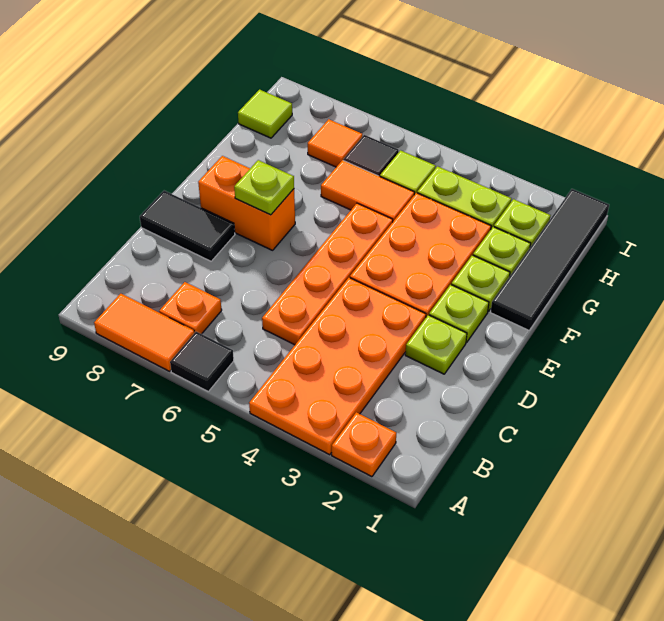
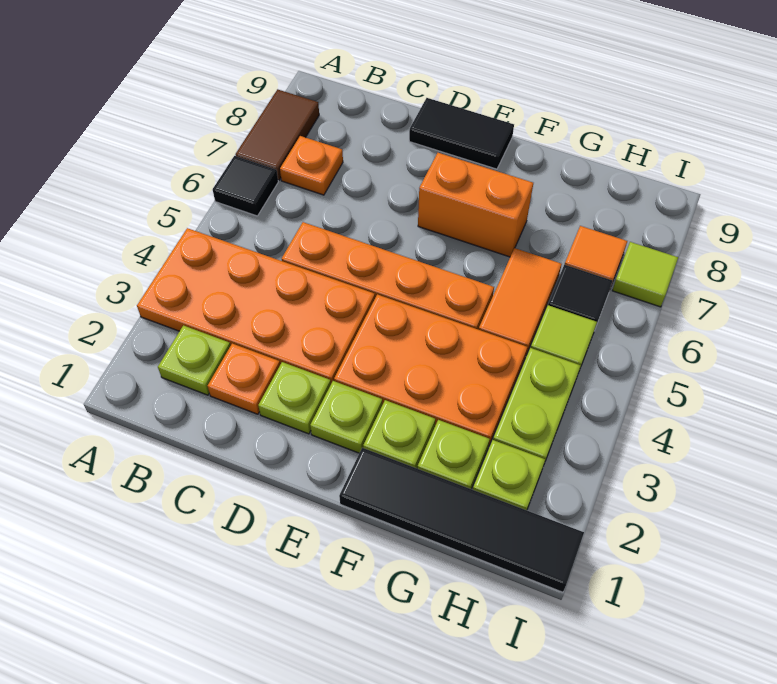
orange 1x1 plate [332,412,396,477] -> orange 1x1 plate moved to [208,344,280,414]
orange 1x2 tile [94,294,194,371] -> brown 1x2 tile [236,89,319,180]
black 1x2 tile [140,191,235,261] -> black 1x2 tile turned to [409,98,514,169]
orange 1x2 brick [198,156,295,250] -> orange 1x2 brick turned to [418,153,533,257]
lime 1x1 plate [234,160,294,215] -> lime 1x1 plate moved to [158,325,230,395]
lime 1x1 tile [238,90,292,138] -> lime 1x1 tile moved to [612,242,678,307]

